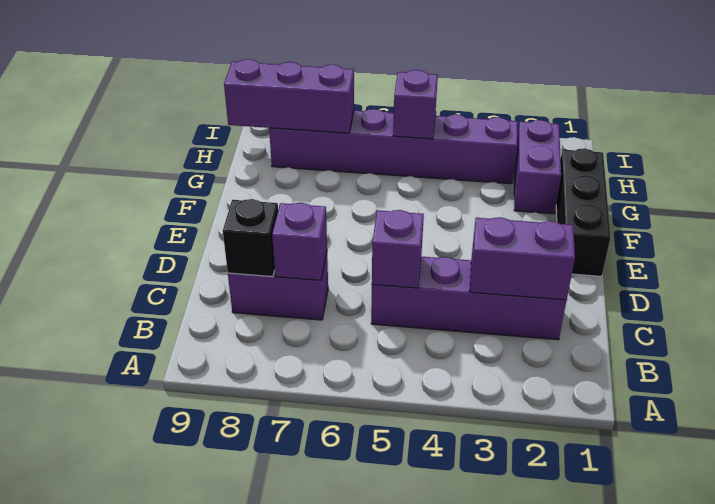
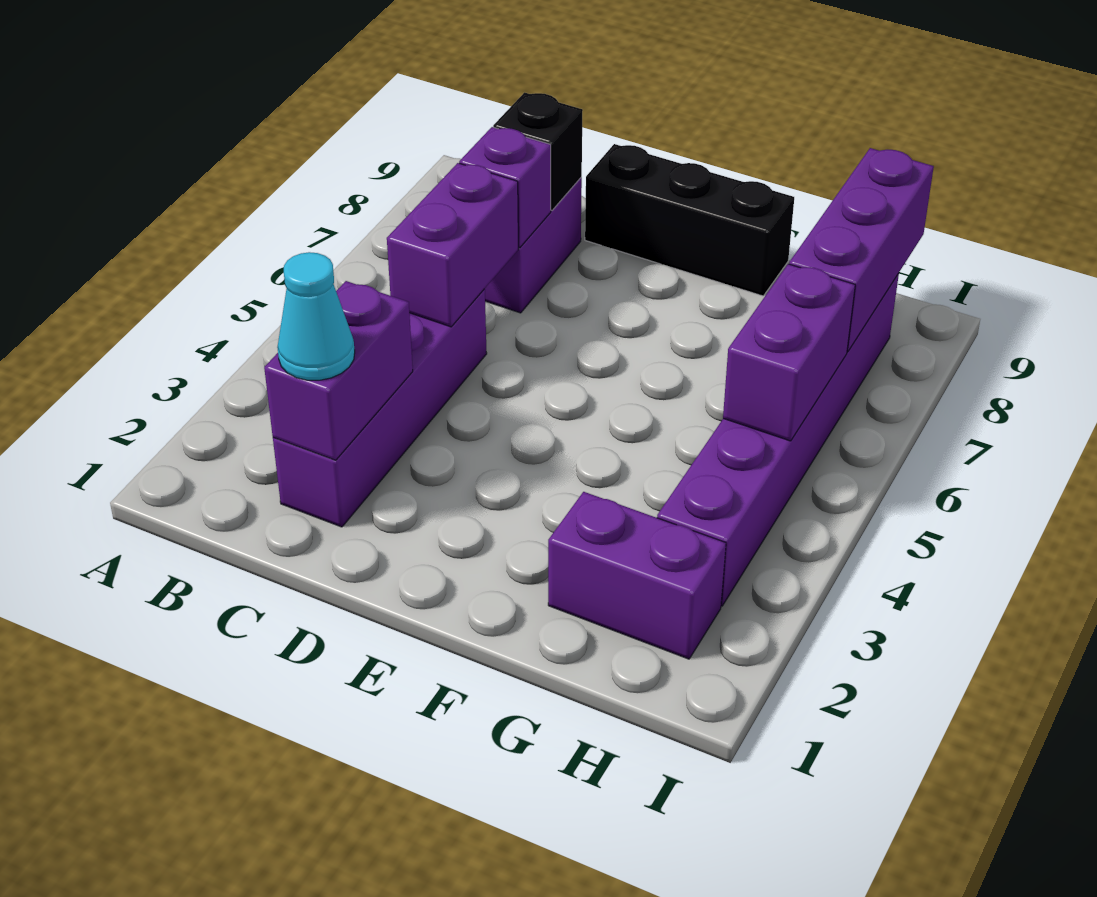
none -> cyan 1x1 cone [277,252,355,380]
purple 1x1 brick [372,210,424,288] -> purple 1x2 brick [387,163,518,327]
black 1x3 brick [556,148,611,276] -> black 1x3 brick moved to [585,144,794,296]
purple 1x1 brick [393,70,438,139] -> purple 1x2 brick [723,264,855,441]

